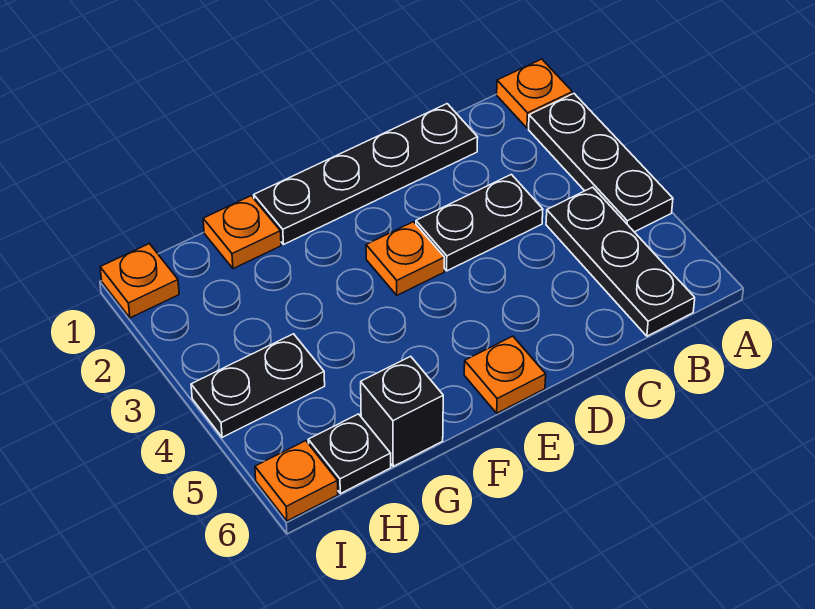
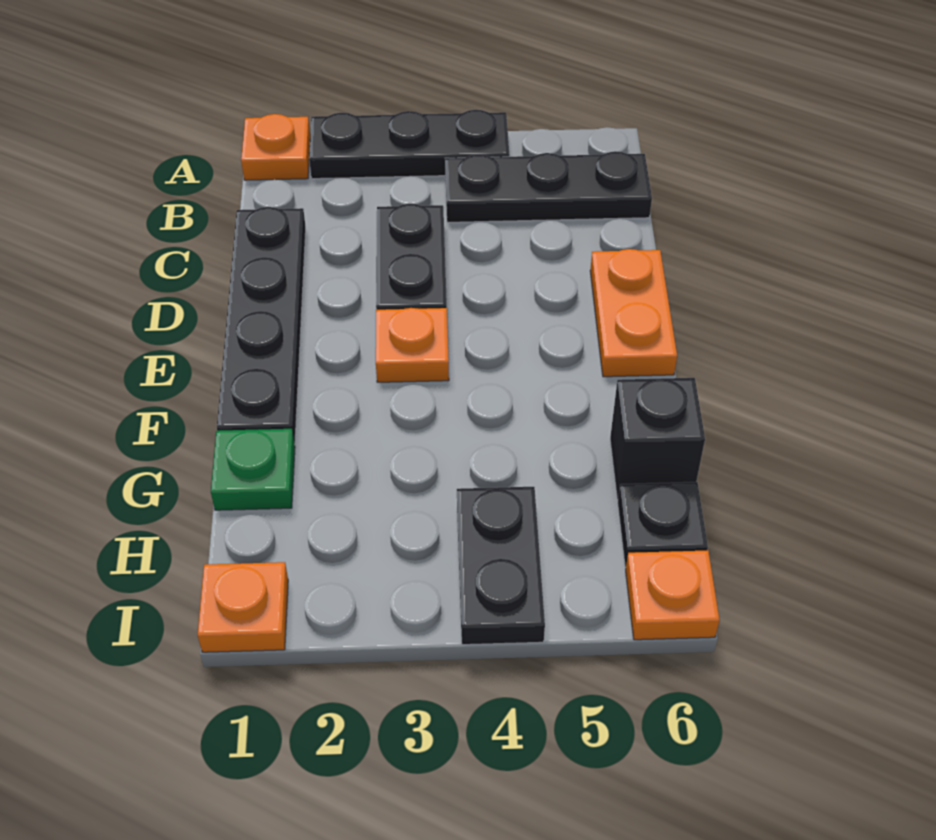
orange 1x1 plate [464,336,546,413] -> orange 1x2 plate [590,249,677,377]
orange 1x1 plate [203,196,281,269] -> green 1x1 plate [211,429,295,510]

